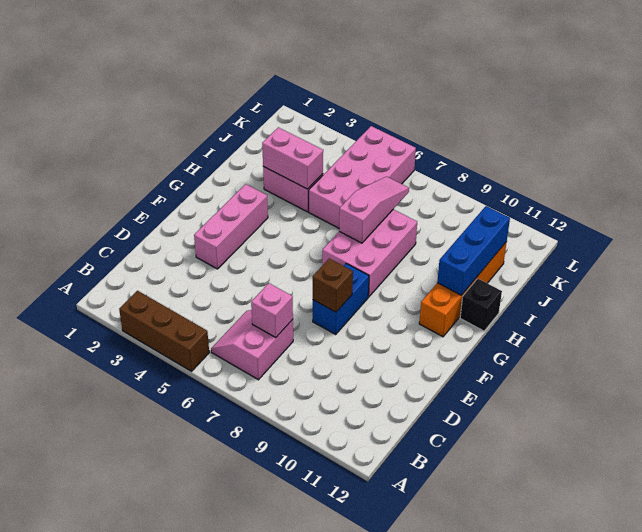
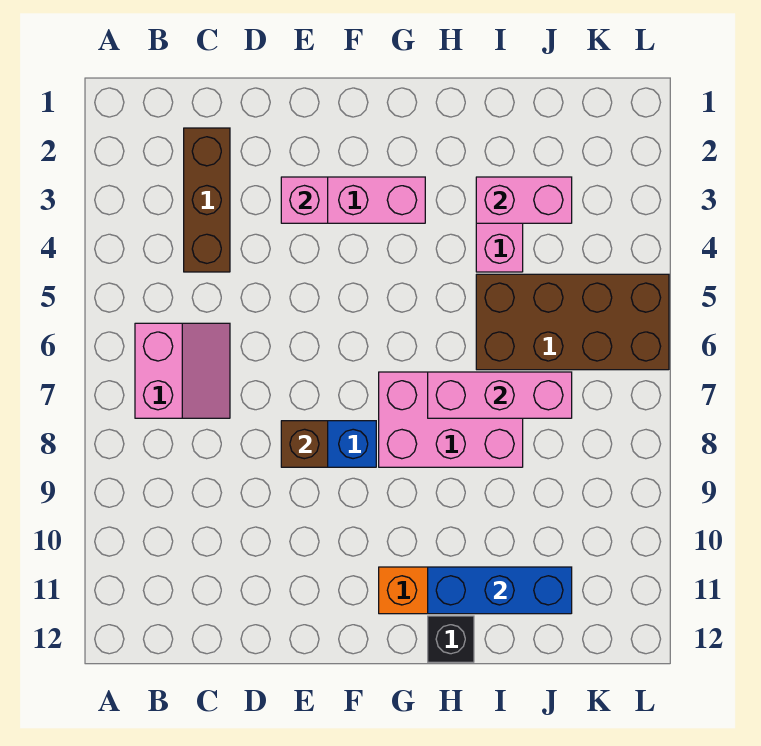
brown 1x3 brick [119,291,209,371] -> brown 1x3 brick moved to [184,128,230,272]
pink 2x2 slope [211,310,293,380] -> pink 2x2 slope turned to [135,323,230,418]
pink 1x1 brick [251,283,293,337] -> pink 1x1 brick moved to [281,177,328,223]
pink 1x3 slope [339,177,409,243] -> pink 1x3 brick [428,372,572,418]
pink 1x2 brick [262,127,323,189] -> pink 1x2 brick turned to [476,177,572,223]
pink 2x4 brick [309,126,416,228] -> brown 2x4 brick [476,274,669,370]

